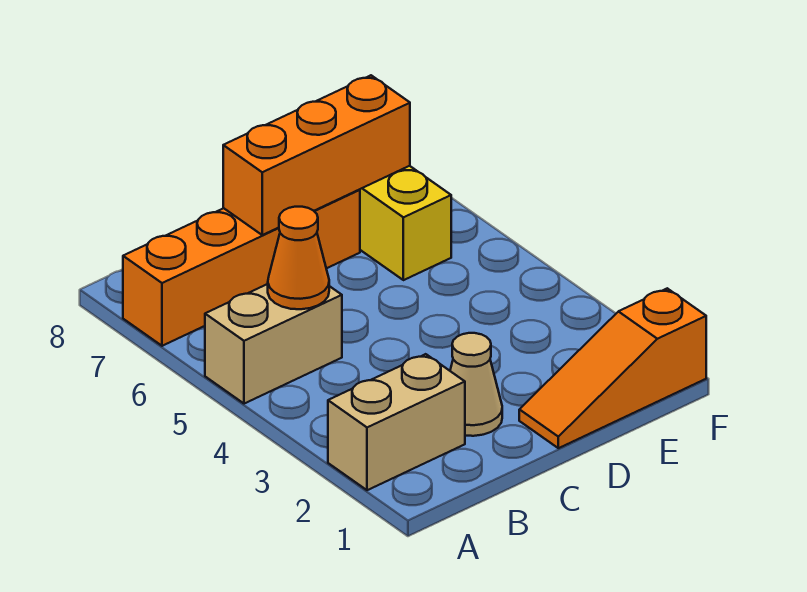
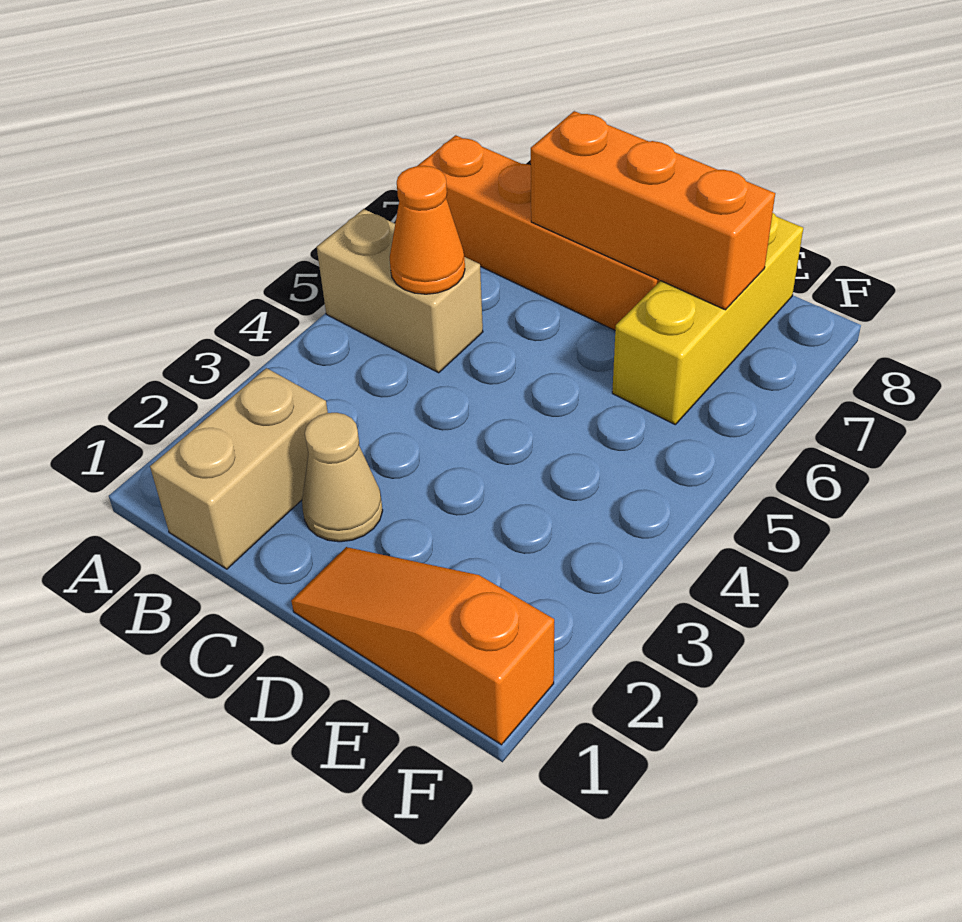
tan 1x2 brick [328,354,465,490] -> tan 1x2 brick turned to [150,368,328,569]

